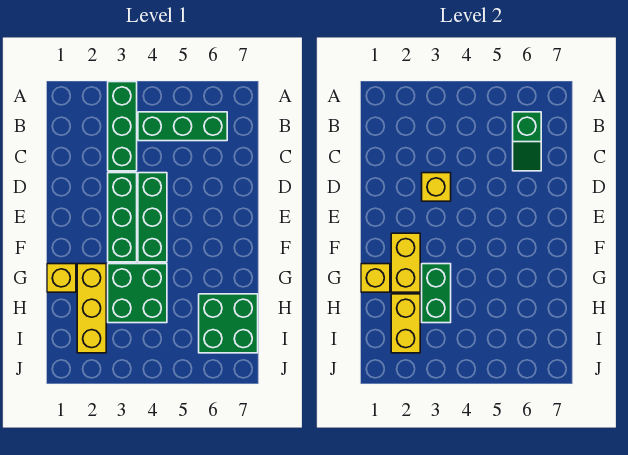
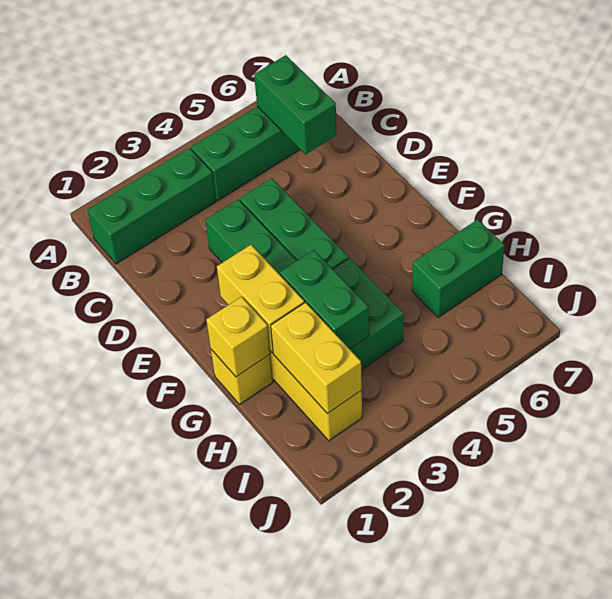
green 1x3 brick [108,82,137,171] -> green 1x3 brick turned to [88,148,216,264]
green 1x2 slope [513,112,541,171] -> green 1x2 brick [254,55,337,154]
yellow 1x1 brick [422,173,451,201] -> none
green 2x2 brick [199,294,258,353] -> green 1x2 brick [412,219,505,317]

